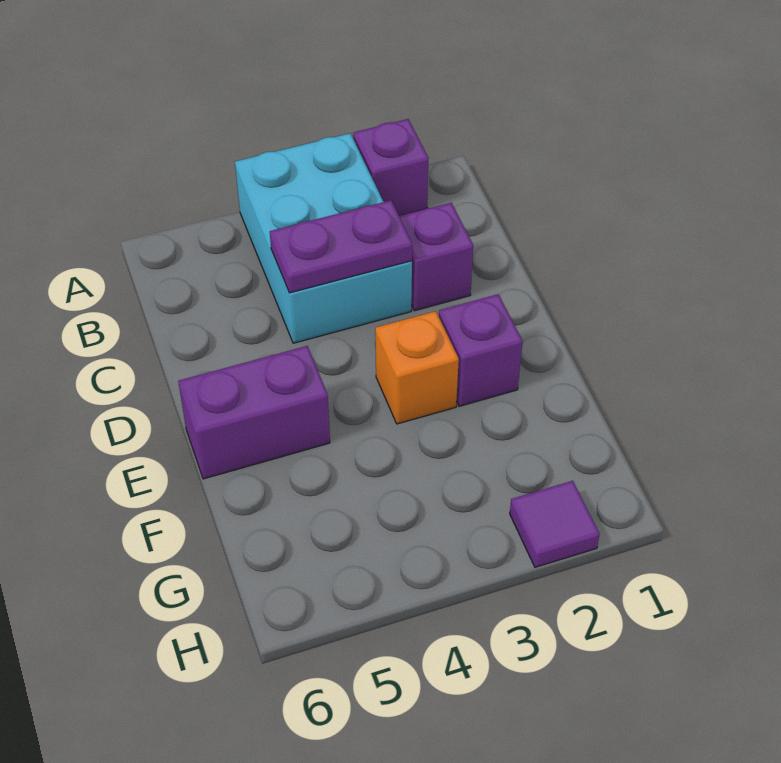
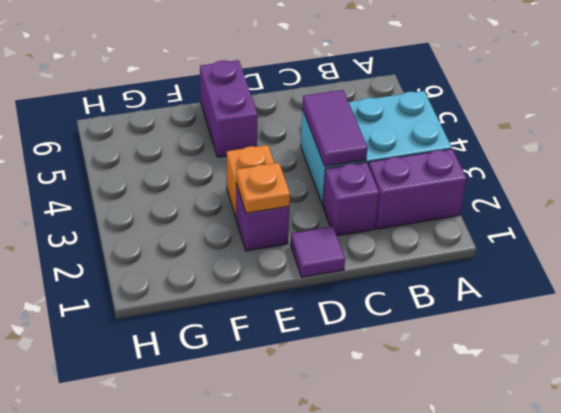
purple 1x1 brick [353,119,429,216] -> purple 1x2 brick [369,149,467,229]
purple 1x2 plate [270,200,412,293] -> purple 1x2 tile [302,90,367,167]
none -> orange 1x1 plate [236,163,290,213]
purple 1x1 tile [510,481,600,567] -> purple 1x1 tile moved to [291,226,345,277]

